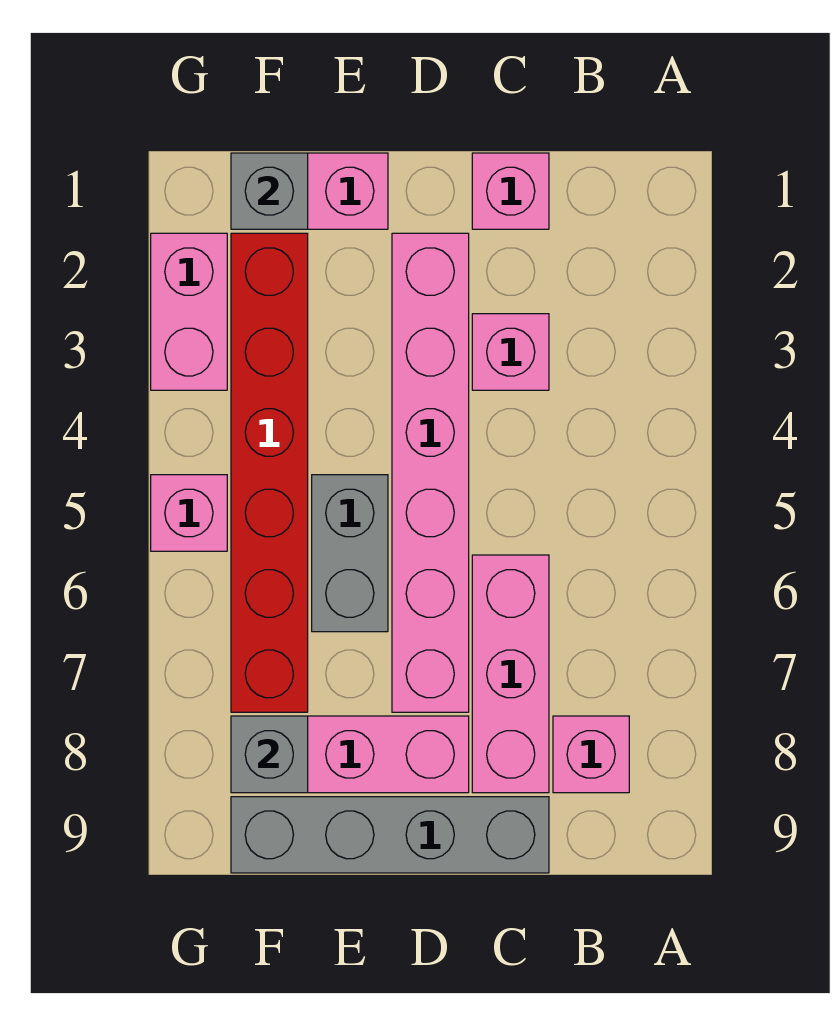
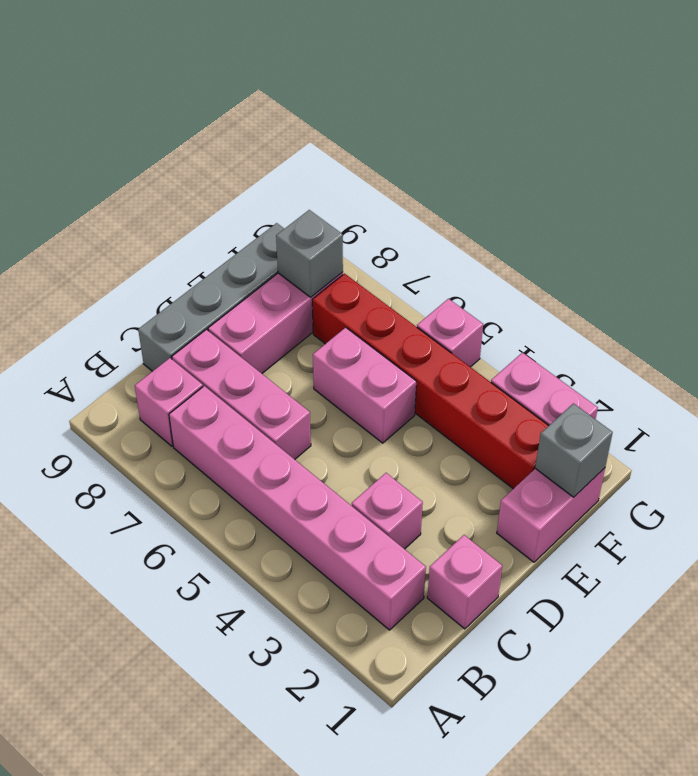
pink 1x6 brick [392,233,469,712] -> pink 1x6 brick moved to [169,386,426,630]
grey 1x2 brick [312,475,388,632] -> pink 1x2 brick [313,327,417,443]

